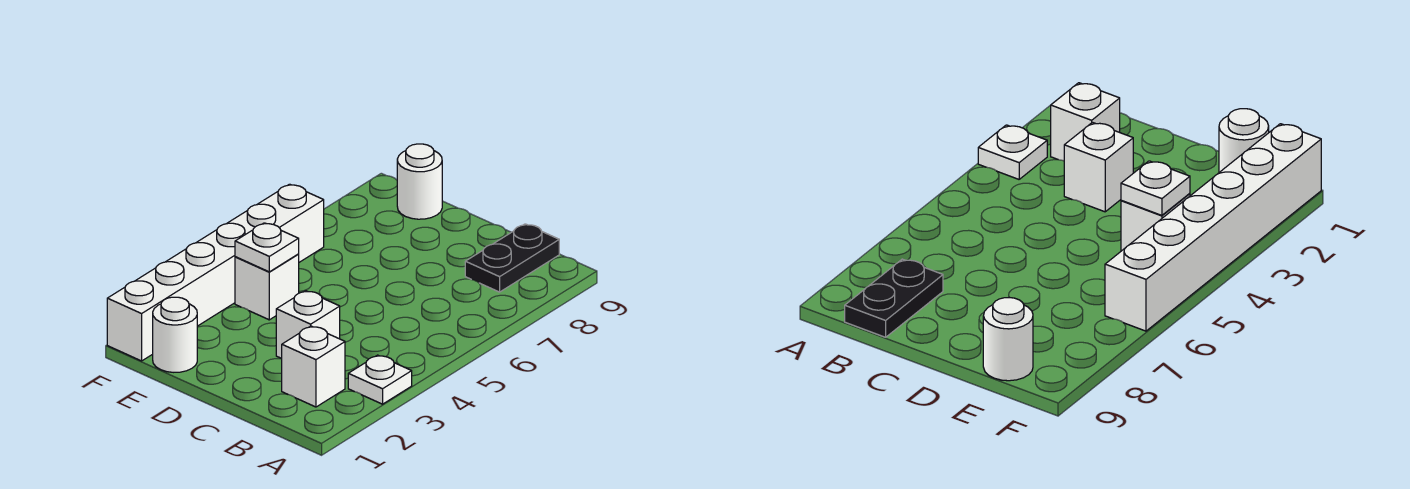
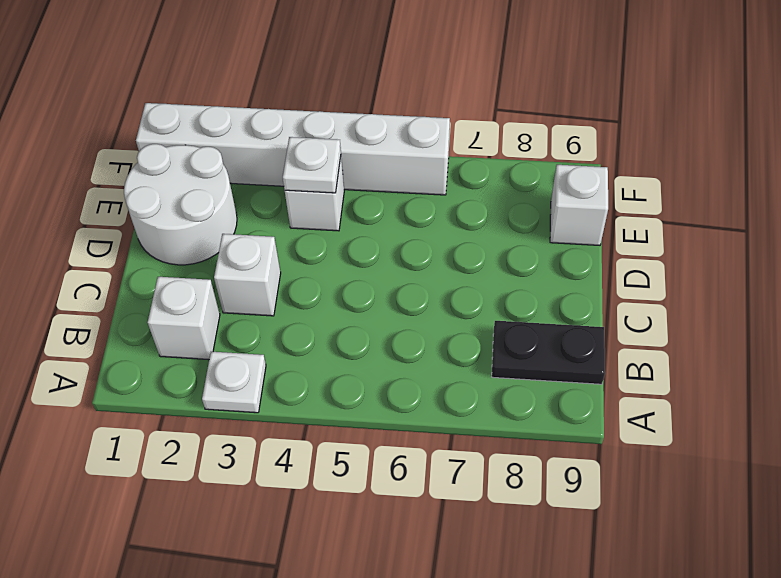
white 1x1 round brick [153,297,197,372] -> white 2x2 round brick [124,144,237,265]
white 1x1 round brick [397,144,442,219] -> white 1x1 brick [550,165,608,245]

